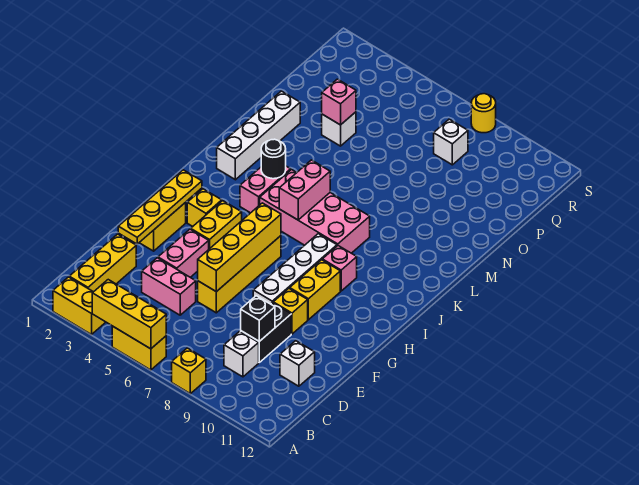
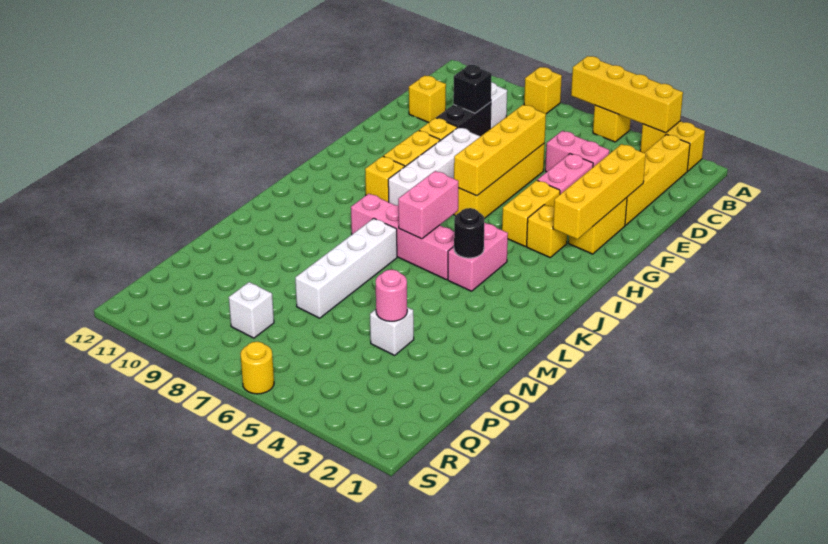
yellow 1x3 brick [92,280,166,349] -> yellow 1x4 brick [571,56,683,133]
yellow 1x2 brick [112,326,166,370] -> yellow 1x1 brick [593,105,631,142]
yellow 1x3 brick [69,234,136,292] -> yellow 1x4 brick [625,134,690,225]
white 1x1 brick [280,341,315,386] -> yellow 1x1 brick [409,76,446,122]
yellow 1x4 plate [118,170,202,244] -> yellow 1x4 brick [553,144,646,239]
pink 1x1 brick [322,246,357,291] -> yellow 1x1 brick [365,156,405,202]
pink 2x4 brick [260,170,370,253] -> pink 1x4 brick [351,194,454,280]
white 1x4 brick [217,91,300,180] -> white 1x4 brick moved to [295,218,397,318]
pink 1x1 brick [322,79,356,125] -> pink 1x1 round brick [376,270,407,321]
yellow 1x1 round brick [471,94,496,133] -> yellow 1x1 round brick moved to [240,342,274,394]

